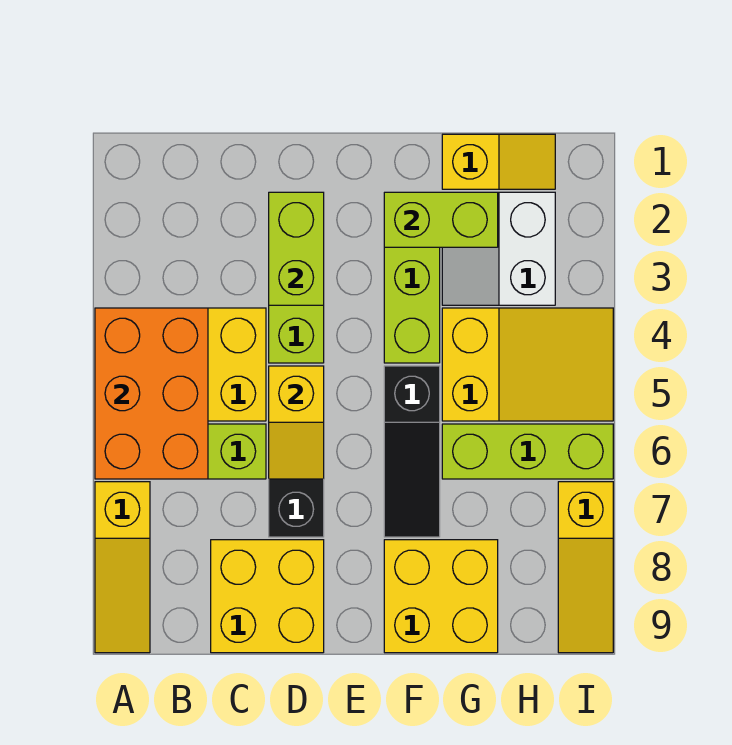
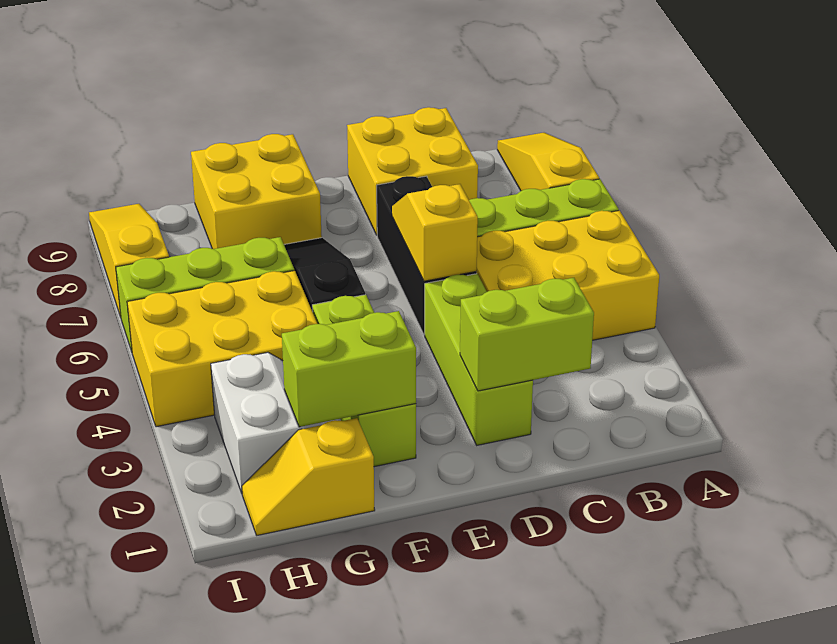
orange 2x3 brick [95,308,208,479] -> none
lime 1x2 brick [269,192,324,305] -> lime 1x2 brick turned to [460,278,594,391]
yellow 2x3 slope [442,308,613,421] -> yellow 2x3 brick [127,270,317,427]

